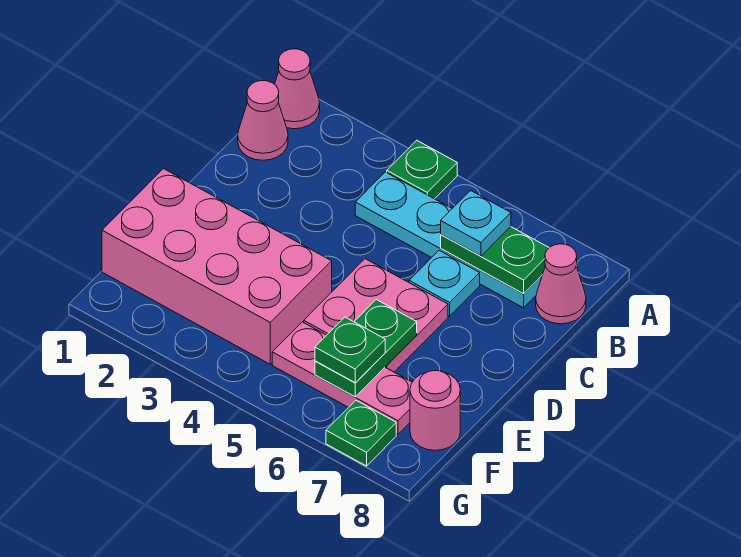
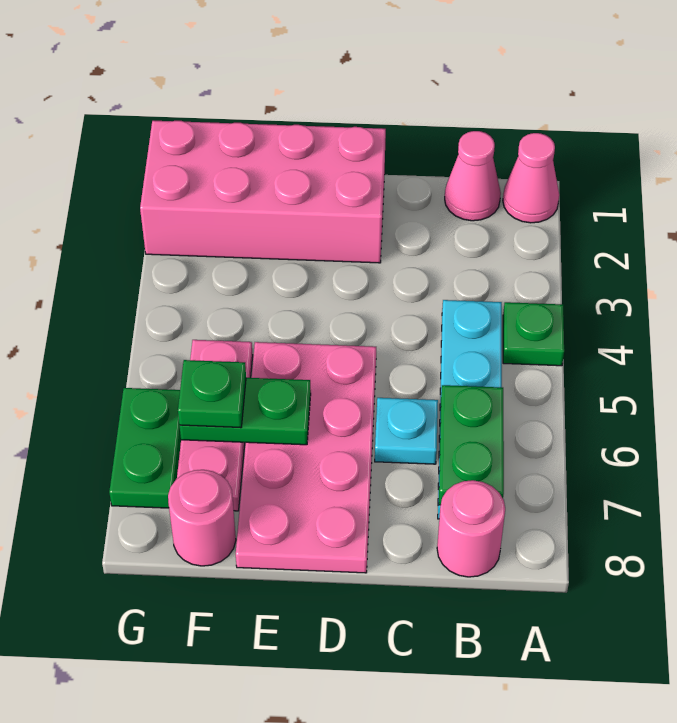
cyan 1x1 plate [441,191,511,256] -> none
pink 1x1 cone [536,244,586,324] -> pink 1x1 round brick [437,480,505,577]
pink 2x2 plate [304,259,448,372] -> pink 2x4 plate [236,342,376,573]
pink 2x4 brick [102,169,332,364] -> pink 2x4 brick turned to [140,121,386,263]
green 1x1 plate [326,400,396,466] -> green 1x2 plate [109,388,181,508]

